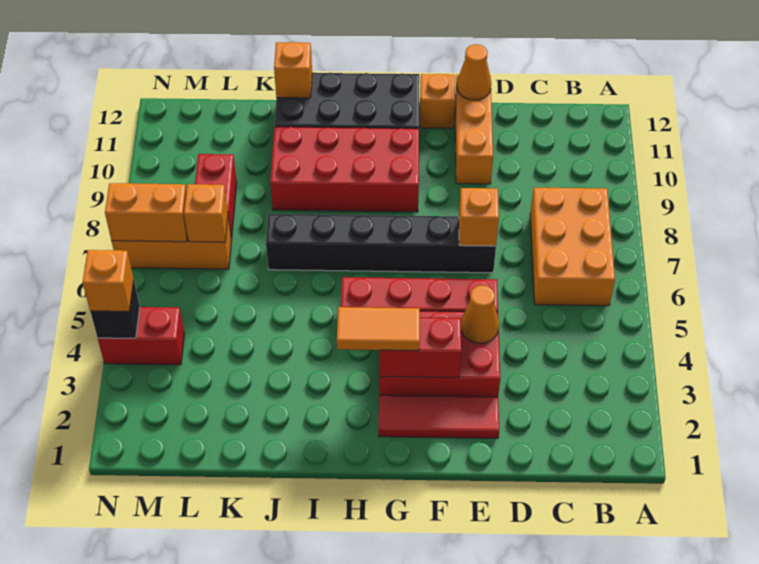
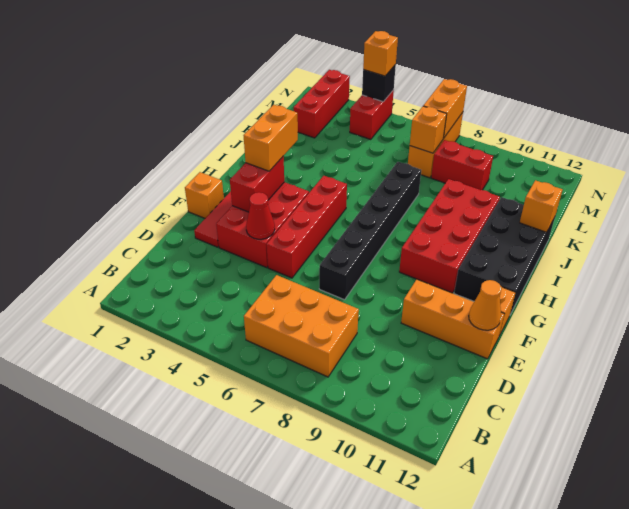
orange 1x1 cone [461,285,499,343] -> red 1x1 cone [246,192,275,239]
orange 1x1 brick [459,188,499,246] -> orange 1x1 brick moved to [185,172,224,218]
orange 1x2 tile [337,307,420,351] -> orange 1x2 brick [243,105,298,171]
none -> red 1x3 brick [294,70,350,138]

